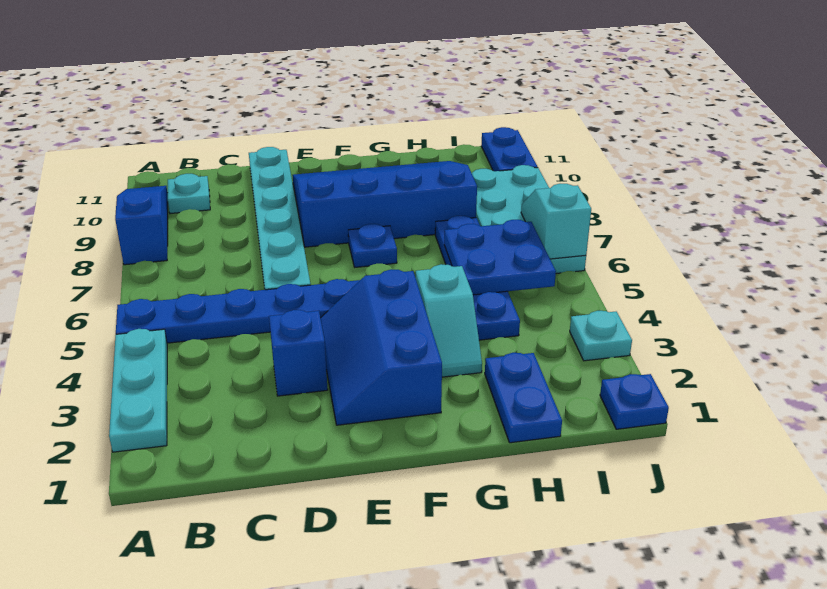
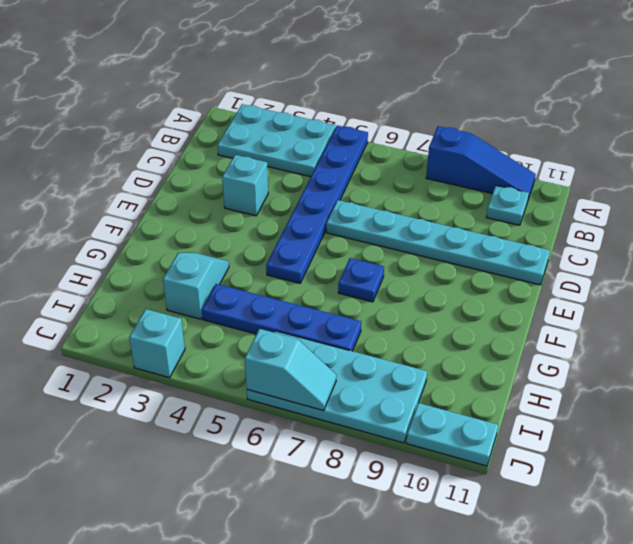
cyan 1x3 plate [109,329,167,452] -> cyan 2x3 plate [217,104,336,177]
blue 1x1 brick [269,310,328,396] -> cyan 1x1 brick [222,155,268,216]
blue 2x3 slope [321,269,442,425] -> none
blue 3x4 slope [292,161,477,247] -> none
cyan 1x2 slope [416,264,482,377] -> cyan 1x2 slope turned to [163,253,229,319]
blue 1x2 plate [485,353,562,443] -> none
blue 2x2 plate [444,220,556,295] -> none
blue 1x1 plate [600,374,669,429] -> none
cyan 1x1 plate [570,311,632,361] -> cyan 1x1 brick [129,309,185,378]
blue 1x2 plate [481,127,538,171] -> cyan 1x2 plate [406,403,498,466]

